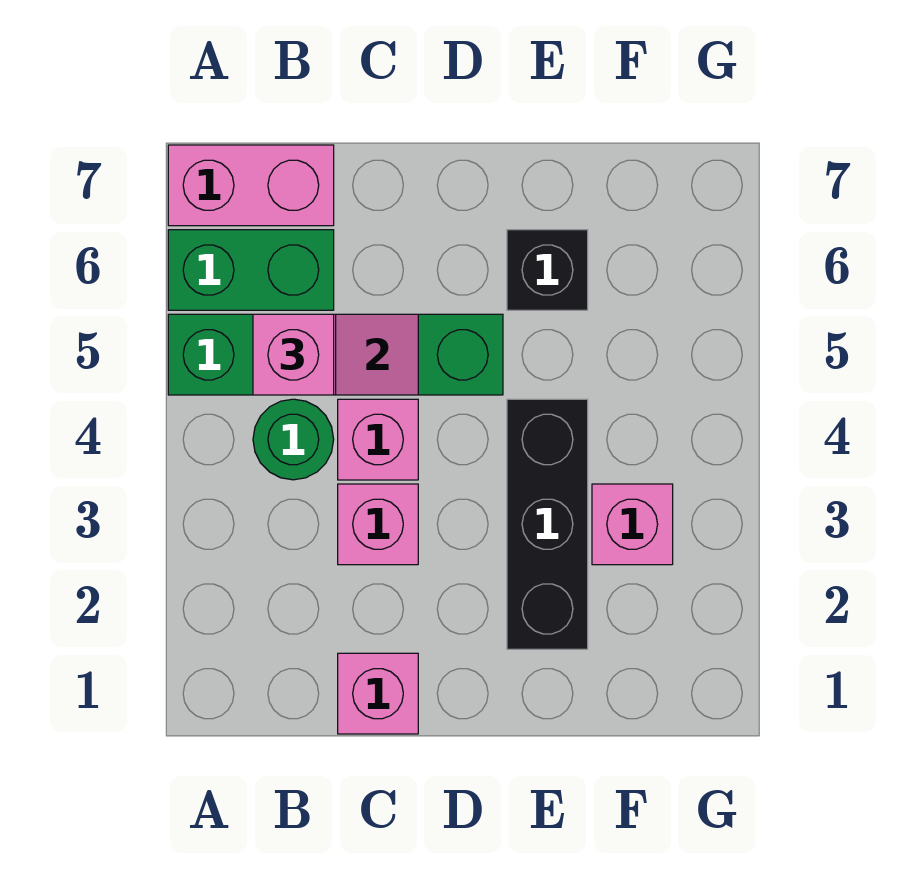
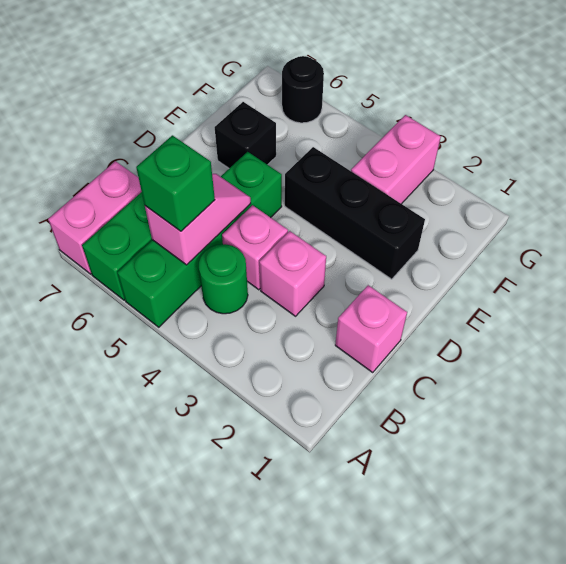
pink 1x1 brick [253,314,334,395] -> green 1x1 brick [136,135,215,231]
pink 1x1 brick [592,484,673,565] -> pink 1x2 brick [351,115,441,204]
none -> black 1x1 round brick [282,56,324,123]

